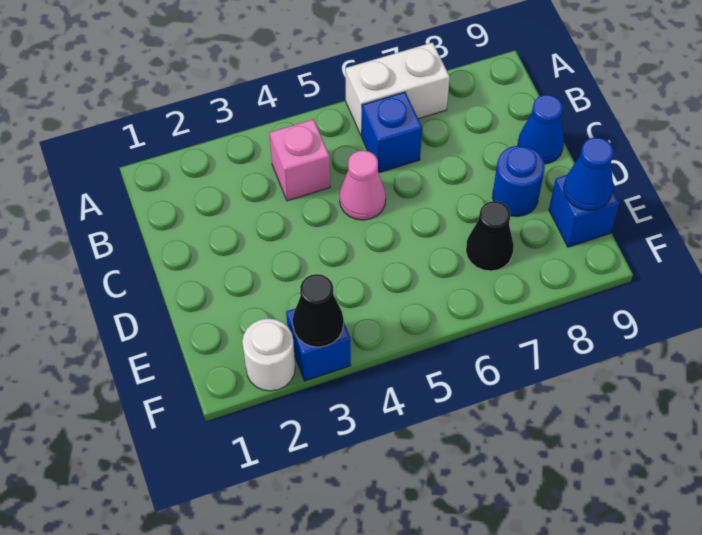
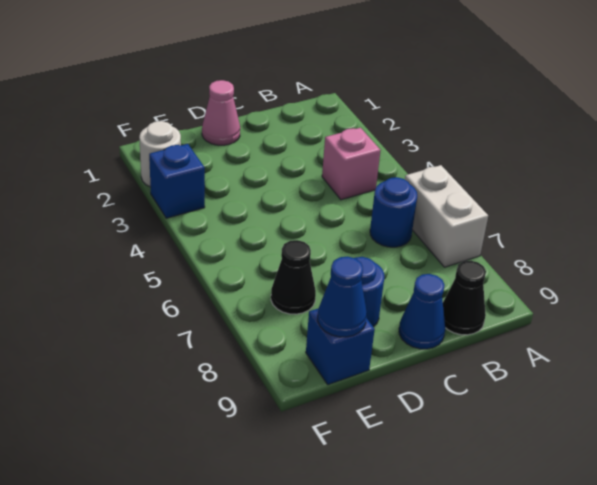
blue 1x1 brick [362,92,422,173] -> blue 1x1 round brick [370,177,417,247]
pink 1x1 cone [340,150,386,220] -> pink 1x1 cone moved to [202,80,240,145]
black 1x1 cone [293,274,344,347] -> black 1x1 cone moved to [443,261,486,335]

